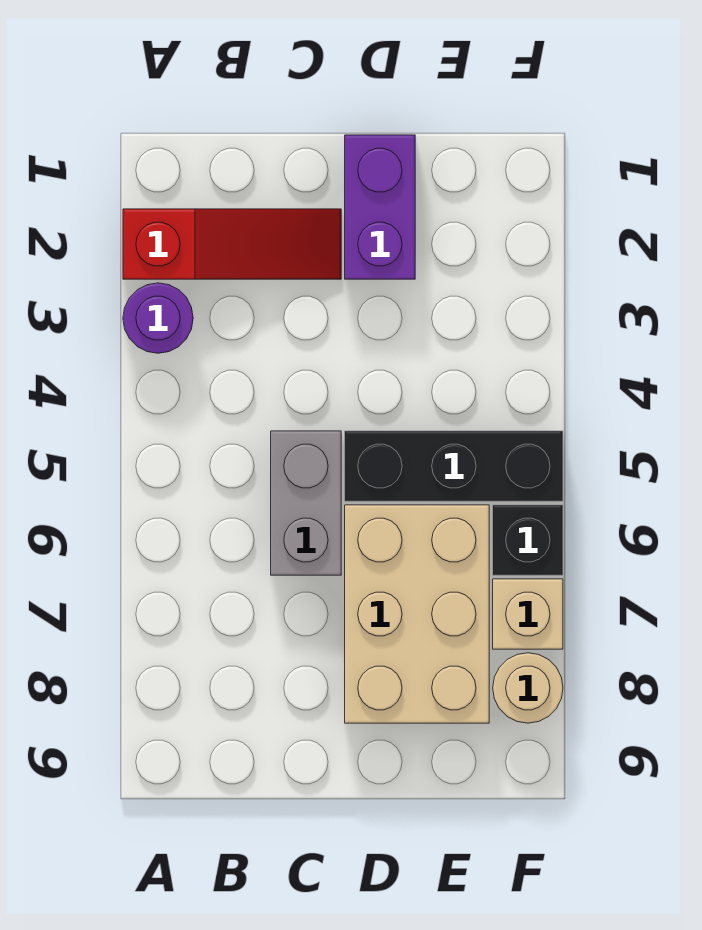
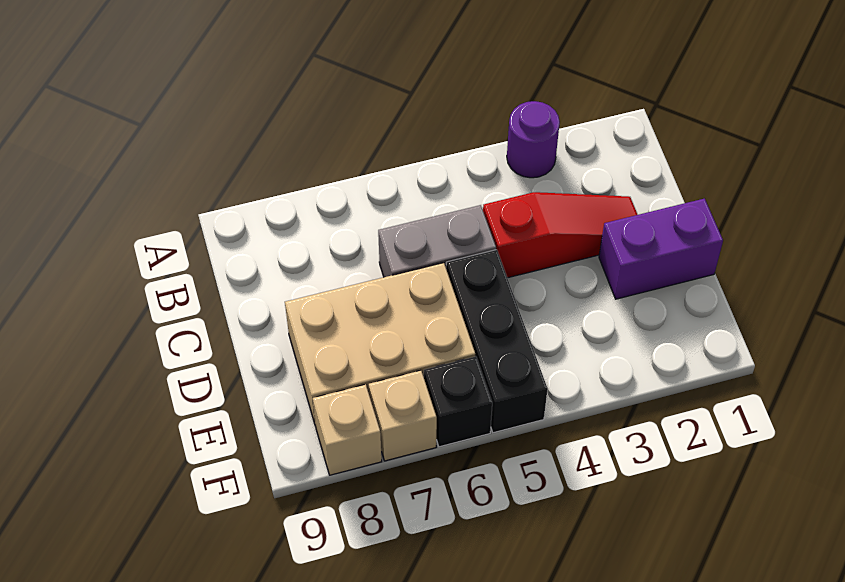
red 1x3 slope [123,209,341,279] -> red 1x3 slope turned to [483,192,638,278]
tan 1x1 round brick [493,653,563,723] -> tan 1x1 brick [313,384,382,475]

